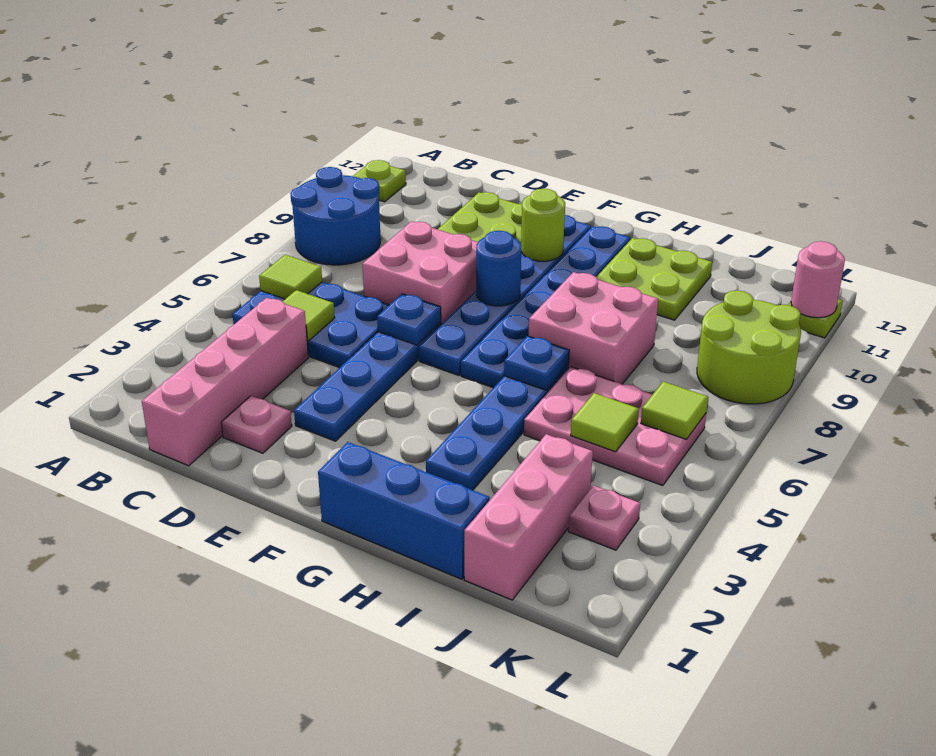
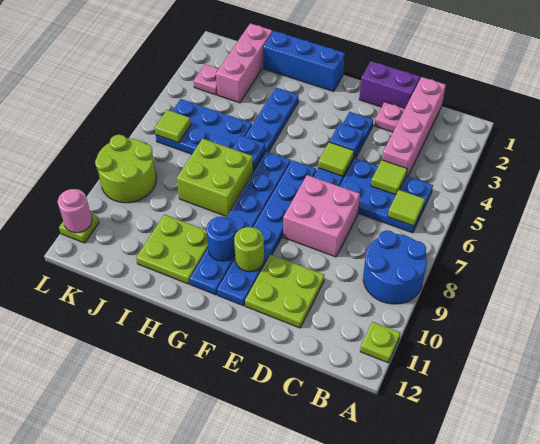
none -> purple 1x2 brick [359,61,420,108]
blue 1x1 plate [377,294,441,345] -> blue 1x1 plate moved to [329,123,364,156]
blue 1x1 round brick [476,231,521,306] -> blue 1x1 round brick moved to [206,217,236,261]
pink 2x2 brick [528,272,658,384] -> lime 2x2 brick [177,139,253,217]
pink 2x3 plate [524,367,706,486] -> blue 2x3 plate [156,99,252,154]
lime 1x1 tile [571,393,639,452] -> lime 1x1 tile moved to [318,142,354,176]

